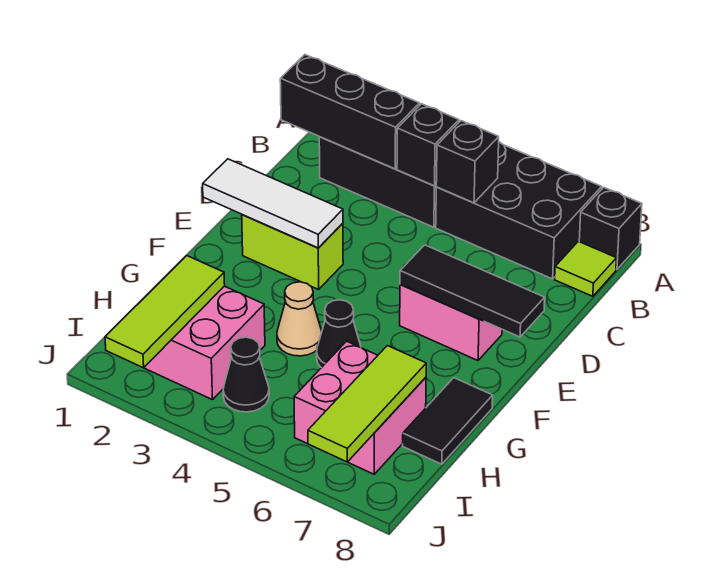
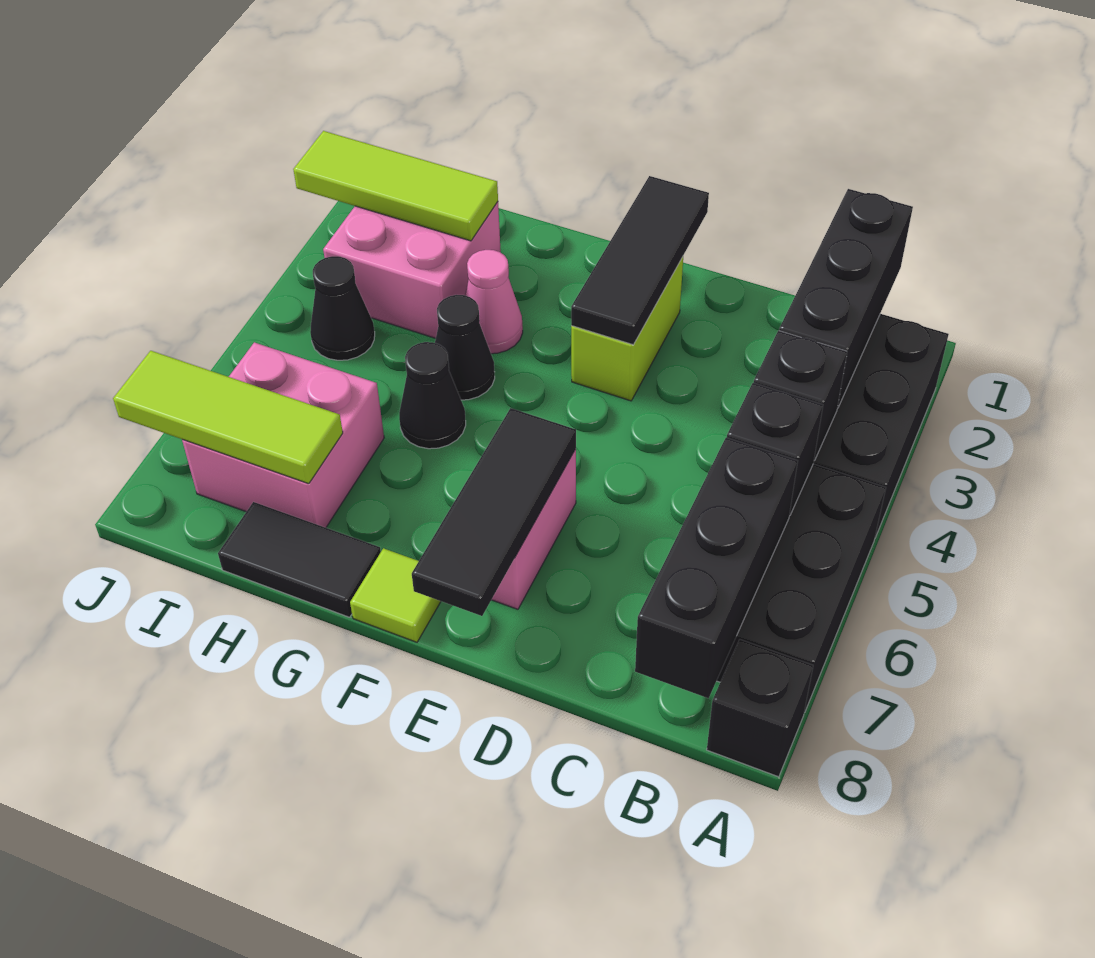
none -> black 1x3 brick [635,437,798,698]
lime 1x1 tile [555,241,616,296] -> lime 1x1 tile moved to [350,548,441,642]
white 1x3 tile [203,159,343,248] -> black 1x3 tile [571,176,709,345]
none -> pink 1x1 cone [465,250,523,354]
tan 1x1 cone [277,282,322,356] -> black 1x1 cone [435,295,495,400]

